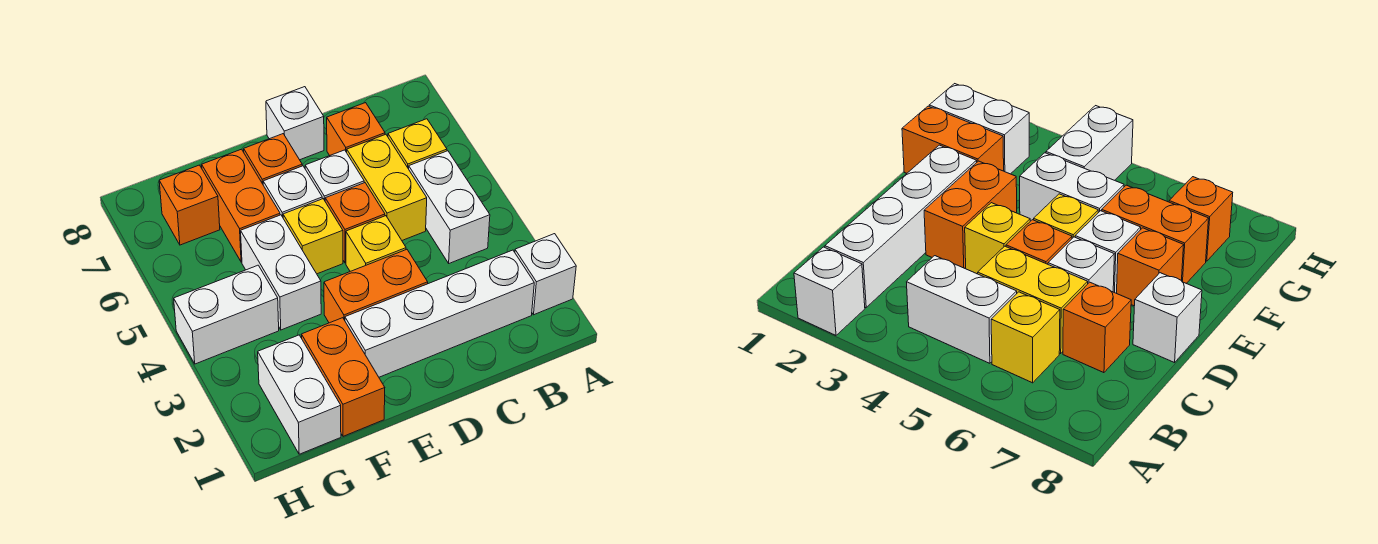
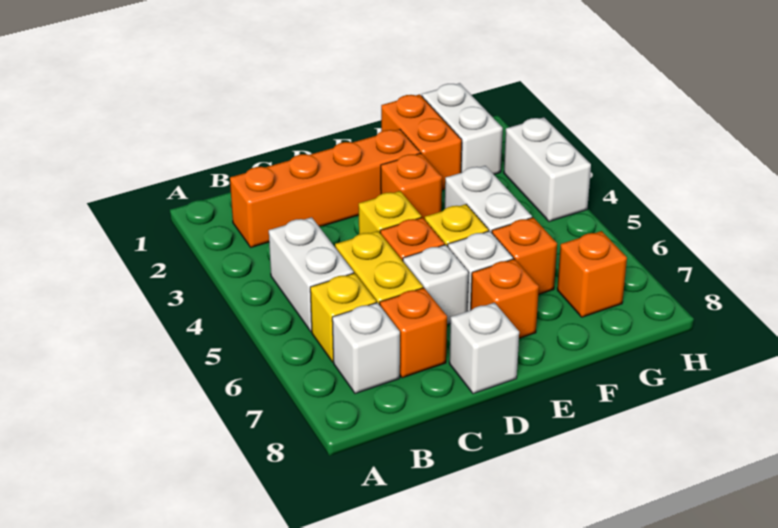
white 1x1 brick [515,234,576,315] -> white 1x1 brick moved to [332,303,400,394]
white 1x4 brick [345,250,534,377] -> orange 1x4 brick [230,129,420,247]
orange 1x2 brick [324,250,428,323] -> orange 1x1 brick [381,153,442,220]
orange 1x2 brick [202,149,280,262] -> orange 1x1 brick [492,218,557,295]
white 1x2 brick [174,265,279,364] -> white 1x2 brick turned to [504,117,591,222]

